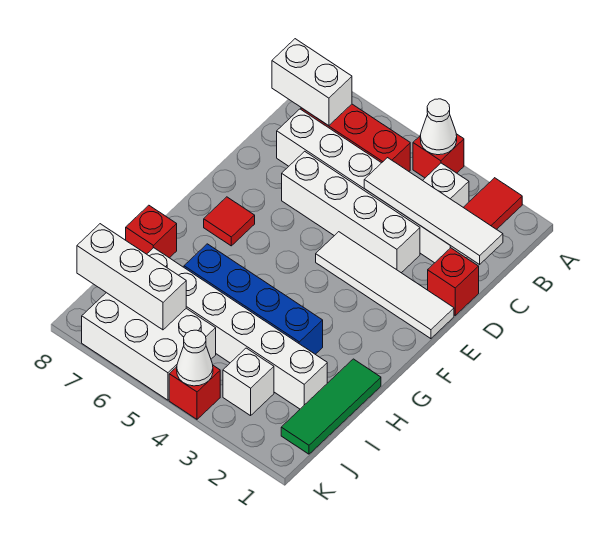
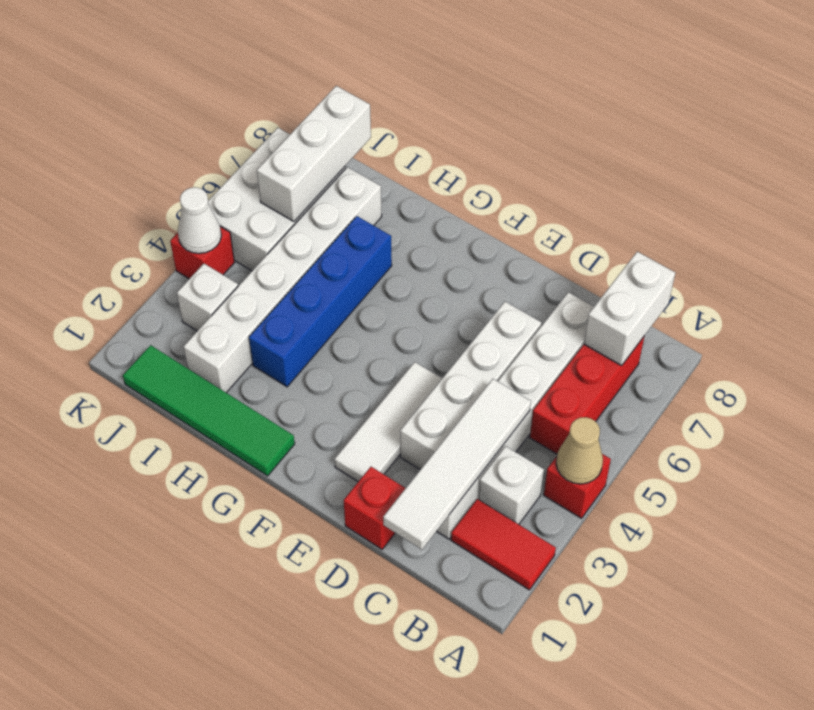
white 1x1 cone [420,99,457,155] -> tan 1x1 cone [556,417,603,484]
white 1x4 tile [316,232,454,339] -> white 1x3 tile [335,362,442,482]
red 1x1 tile [204,197,255,246] -> none
green 1x3 tile [281,359,381,454] -> green 1x4 tile [123,345,295,476]
red 1x1 brick [126,205,177,258] -> none

